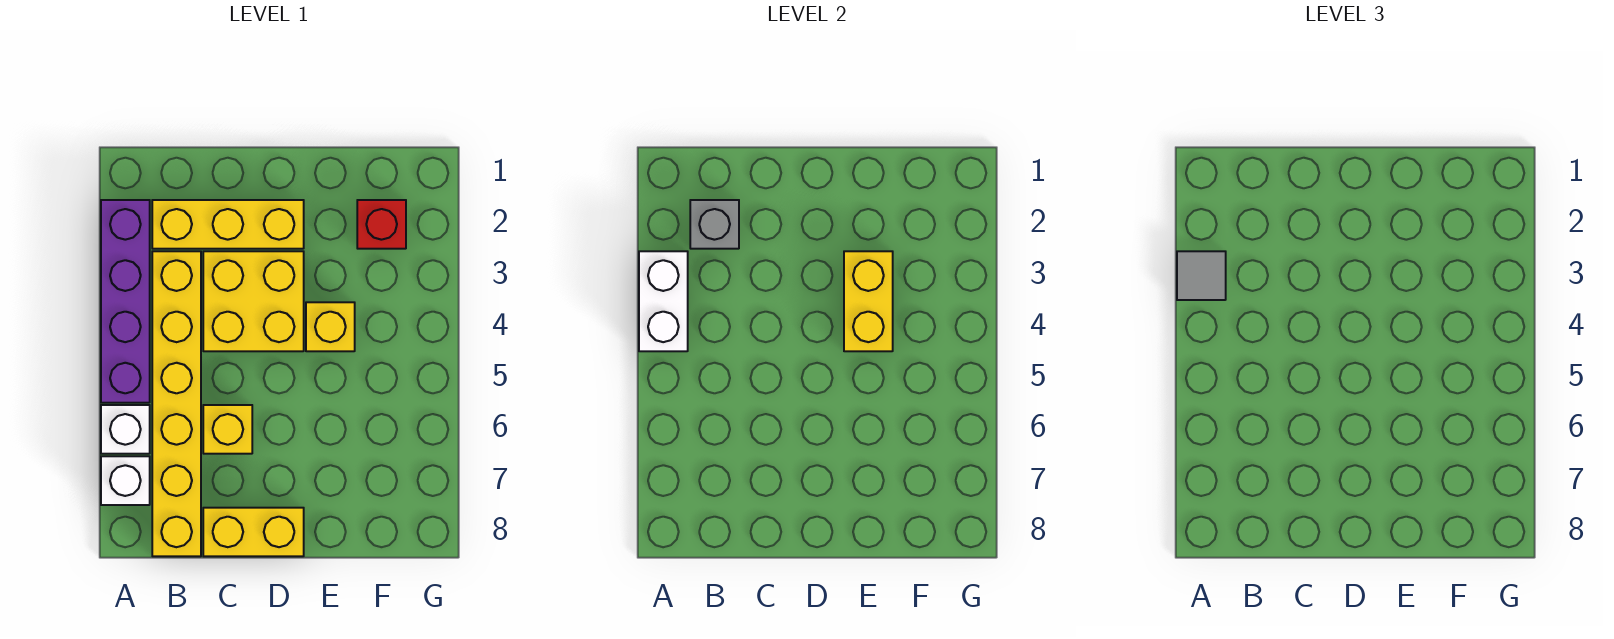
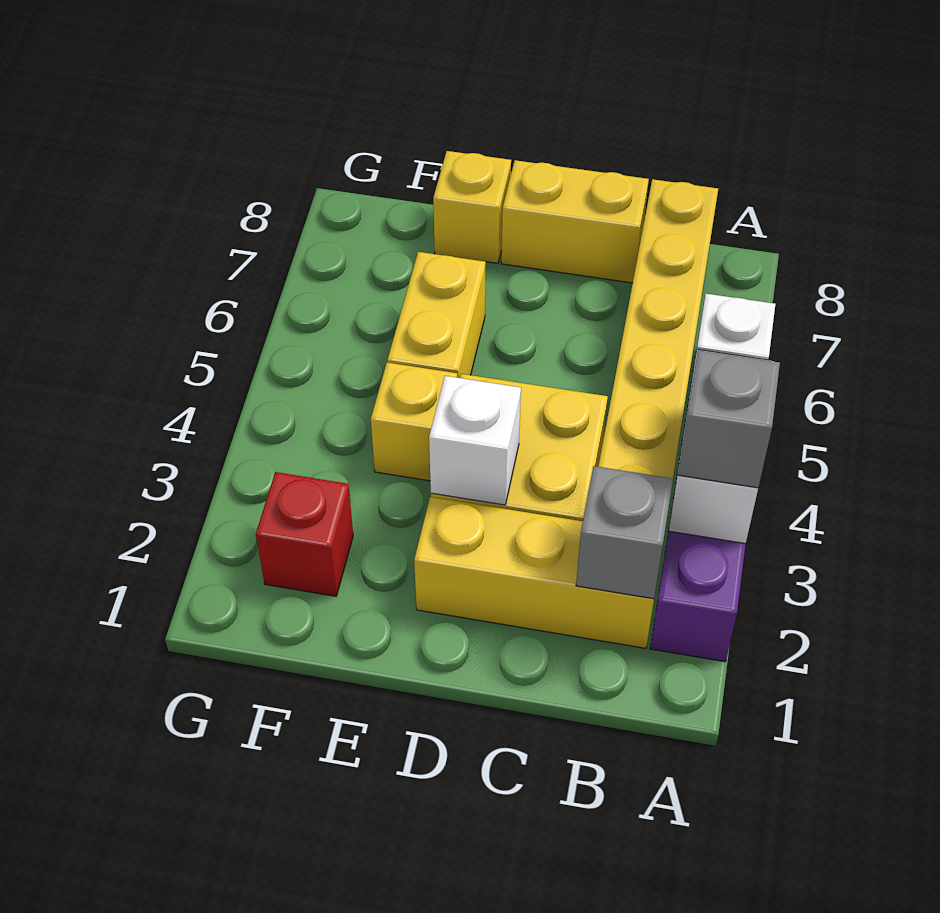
grey 1x1 tile [1177,251,1226,300] -> grey 1x1 brick [678,350,780,488]
white 1x1 brick [101,456,150,505] -> white 1x1 brick moved to [429,376,521,505]
yellow 1x1 brick [203,405,252,454] -> yellow 1x1 brick moved to [433,151,511,263]
yellow 1x2 brick [844,251,893,351] -> yellow 1x2 brick moved to [388,252,486,378]

